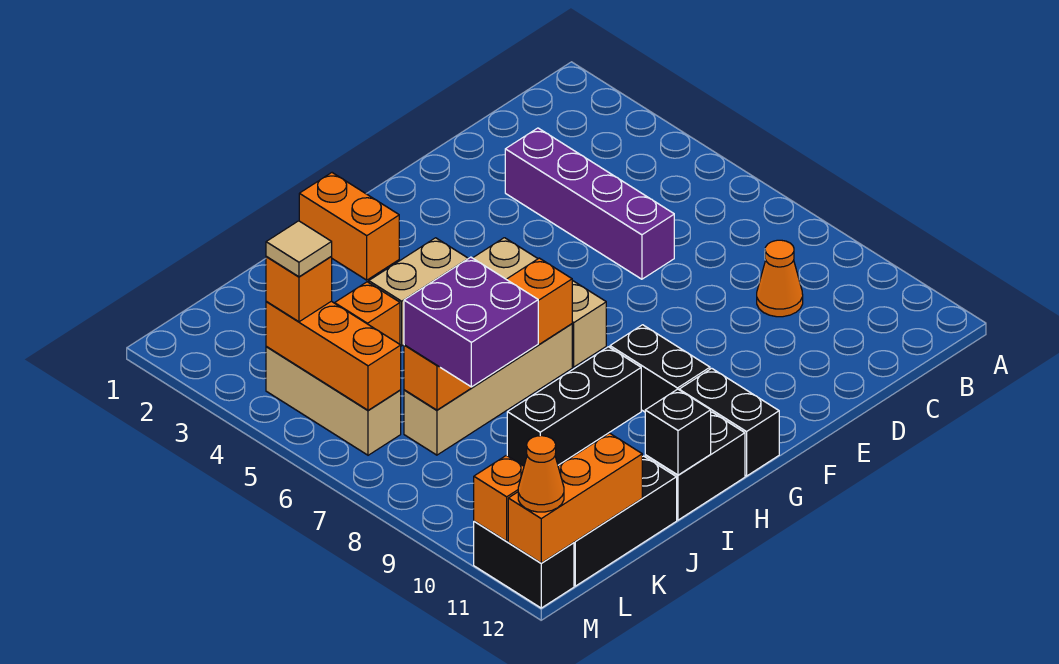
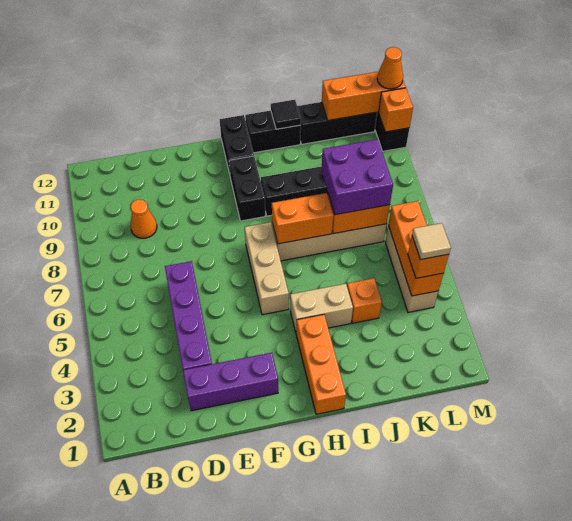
none -> purple 1x3 brick [183,353,278,411]
orange 1x2 brick [299,173,399,280] -> orange 1x3 brick [296,315,346,414]
black 1x1 brick [645,389,711,475] -> black 1x1 tile [271,100,301,129]

